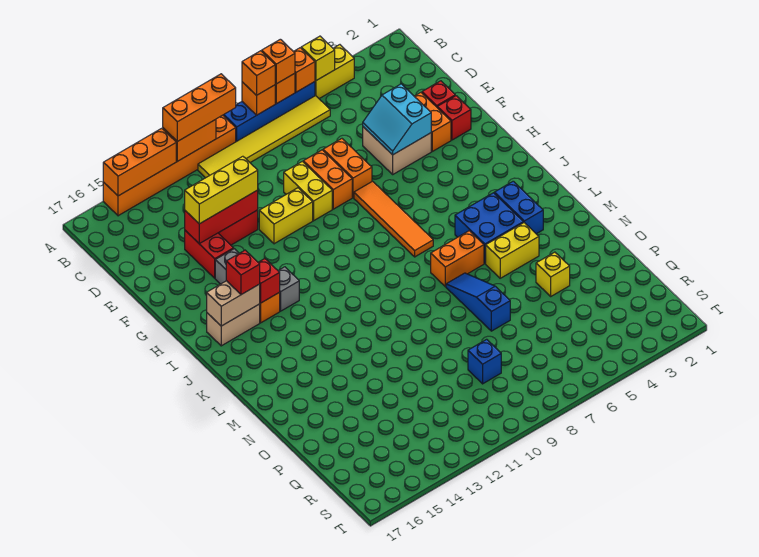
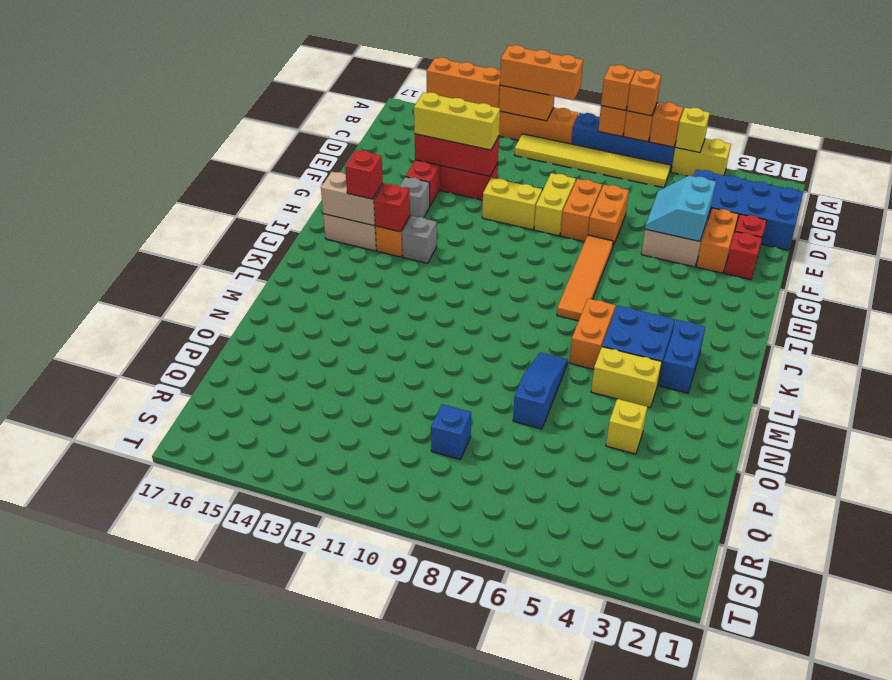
none -> blue 2x4 brick [693,170,803,250]
orange 1x2 brick [431,231,484,287] -> orange 1x2 brick turned to [569,299,615,369]

